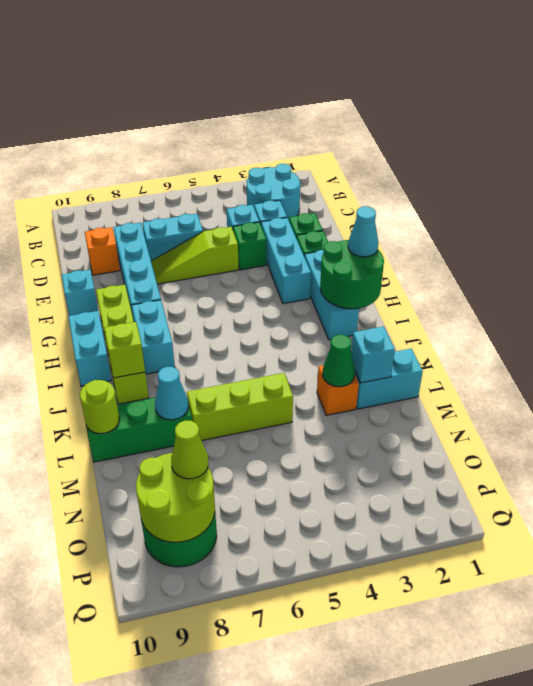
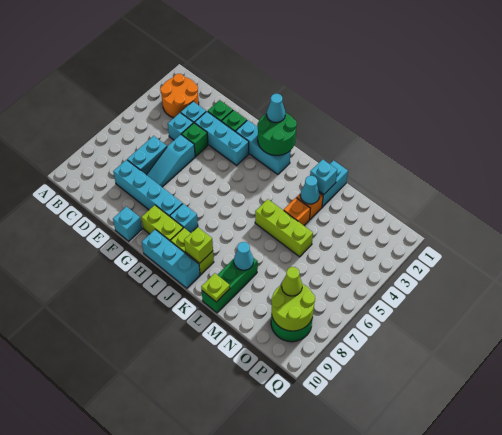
cyan 2x2 round brick [247,164,300,220] -> orange 2x2 round brick [160,74,199,118]
orange 1x1 brick [85,227,120,275] -> orange 1x1 brick moved to [284,198,310,225]
lime 1x3 slope [151,227,239,284] -> cyan 1x3 slope [147,135,195,187]
cyan 1x2 brick [132,300,175,374] -> cyan 1x1 brick [170,204,198,233]
cyan 1x2 brick [68,311,111,386] -> cyan 1x3 brick [142,230,200,288]
green 1x1 cone [322,335,355,387] -> cyan 1x1 cone [300,176,320,204]
lime 1x3 brick [187,373,293,441] -> lime 1x3 brick turned to [255,199,313,257]
lime 1x1 round brick [80,380,119,434] -> lime 1x1 plate [201,273,230,302]

